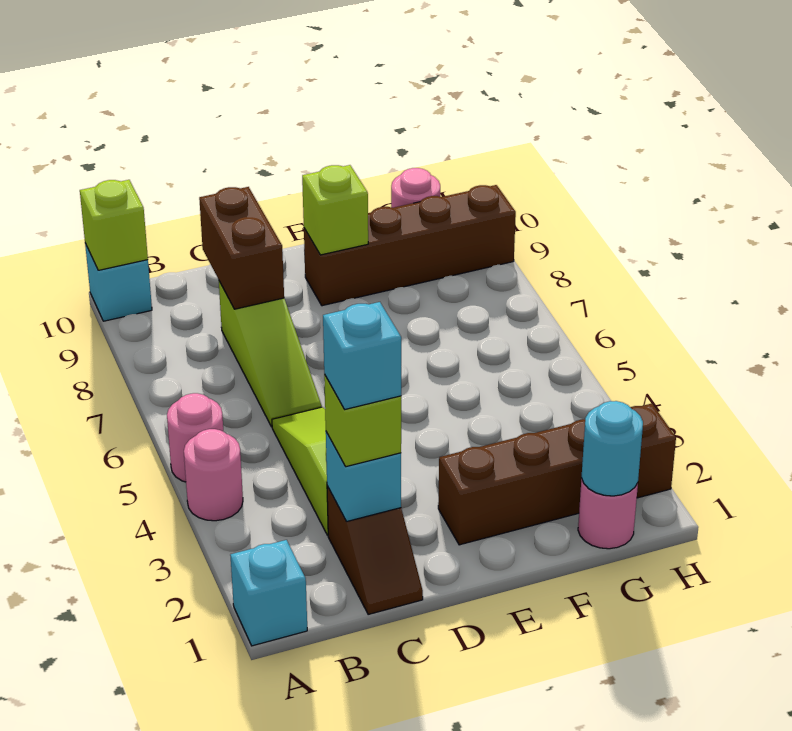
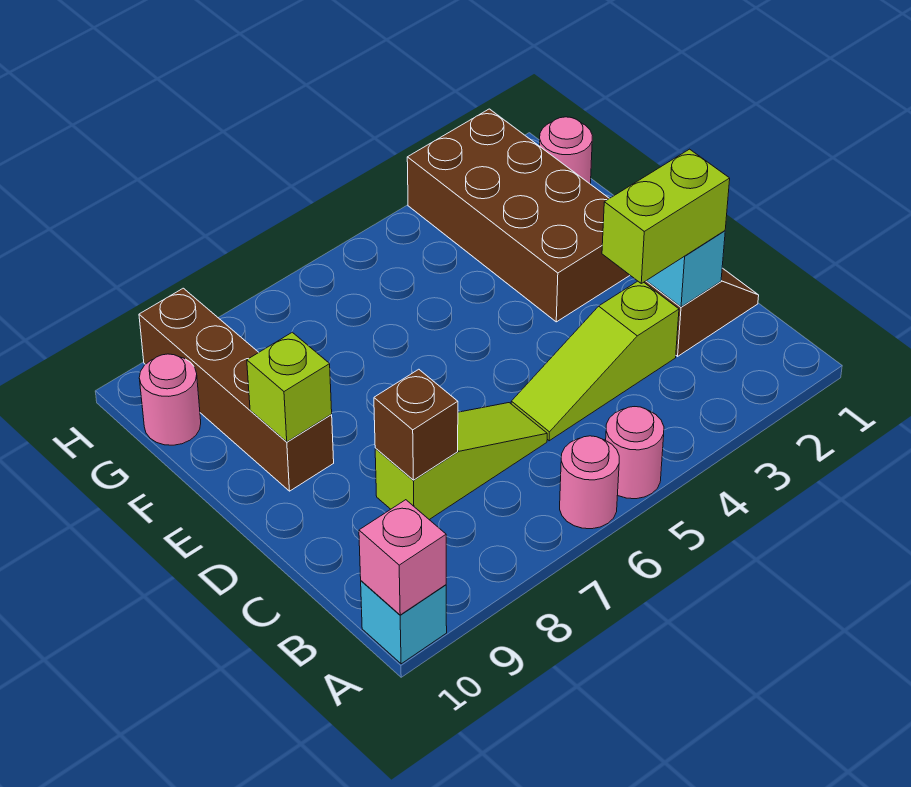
cyan 1x1 brick [230,540,307,646] -> none
pink 1x1 round brick [184,429,243,521] -> pink 1x1 round brick moved to [560,436,619,529]
lime 1x1 brick [80,180,148,270] -> pink 1x1 brick [359,500,446,615]
lime 1x1 brick [324,374,401,467] -> lime 1x2 brick [602,149,730,283]
cyan 1x1 brick [323,302,401,410] -> none
brown 1x2 brick [199,187,284,309] -> brown 1x1 brick [374,369,458,480]
brown 1x4 brick [438,404,676,545] -> brown 2x4 brick [407,109,630,322]
cyan 1x1 round brick [581,401,643,496] -> none

